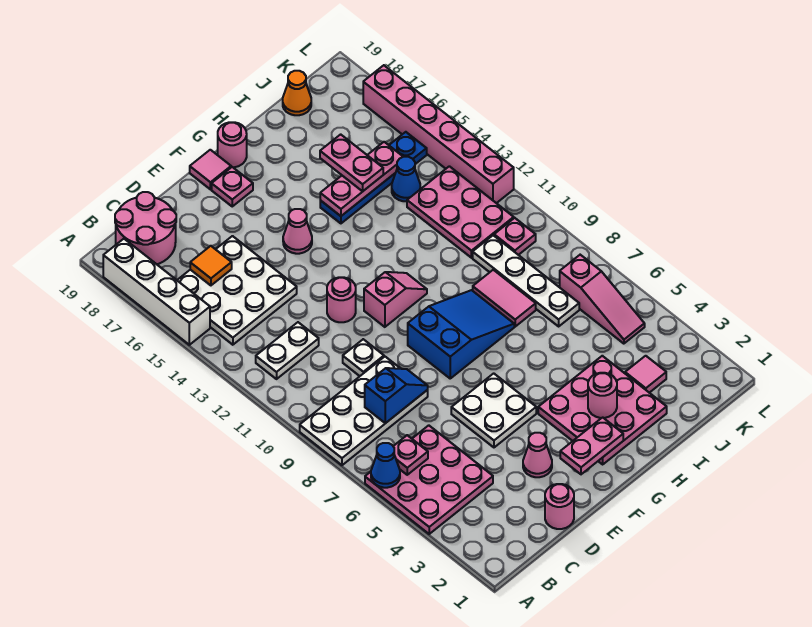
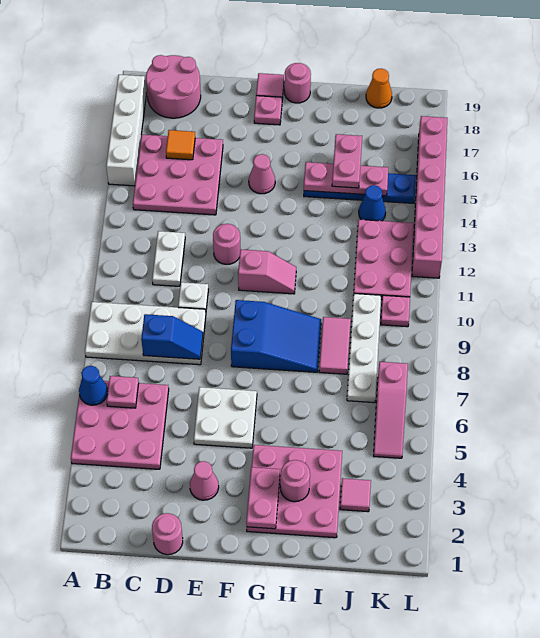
white 1x2 plate [256,322,319,379] -> white 1x2 plate turned to [152,231,185,286]
white 3x3 plate [177,236,297,345] -> pink 3x3 plate [133,135,223,215]
pink 1x2 plate [560,417,623,474] -> pink 1x2 plate turned to [246,467,280,529]

